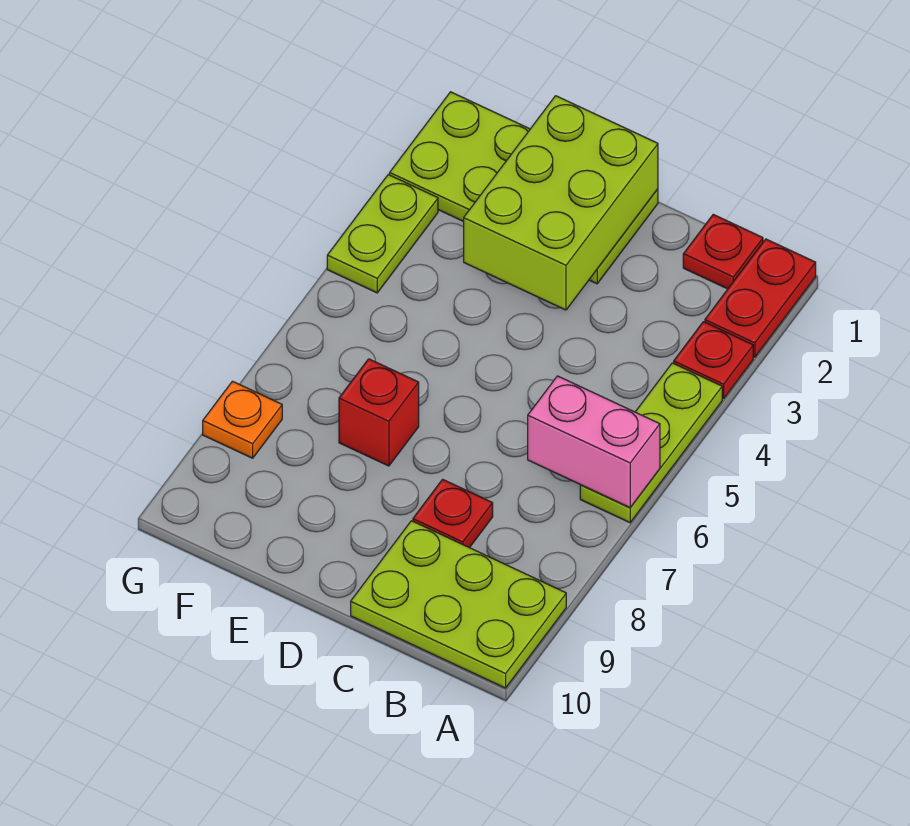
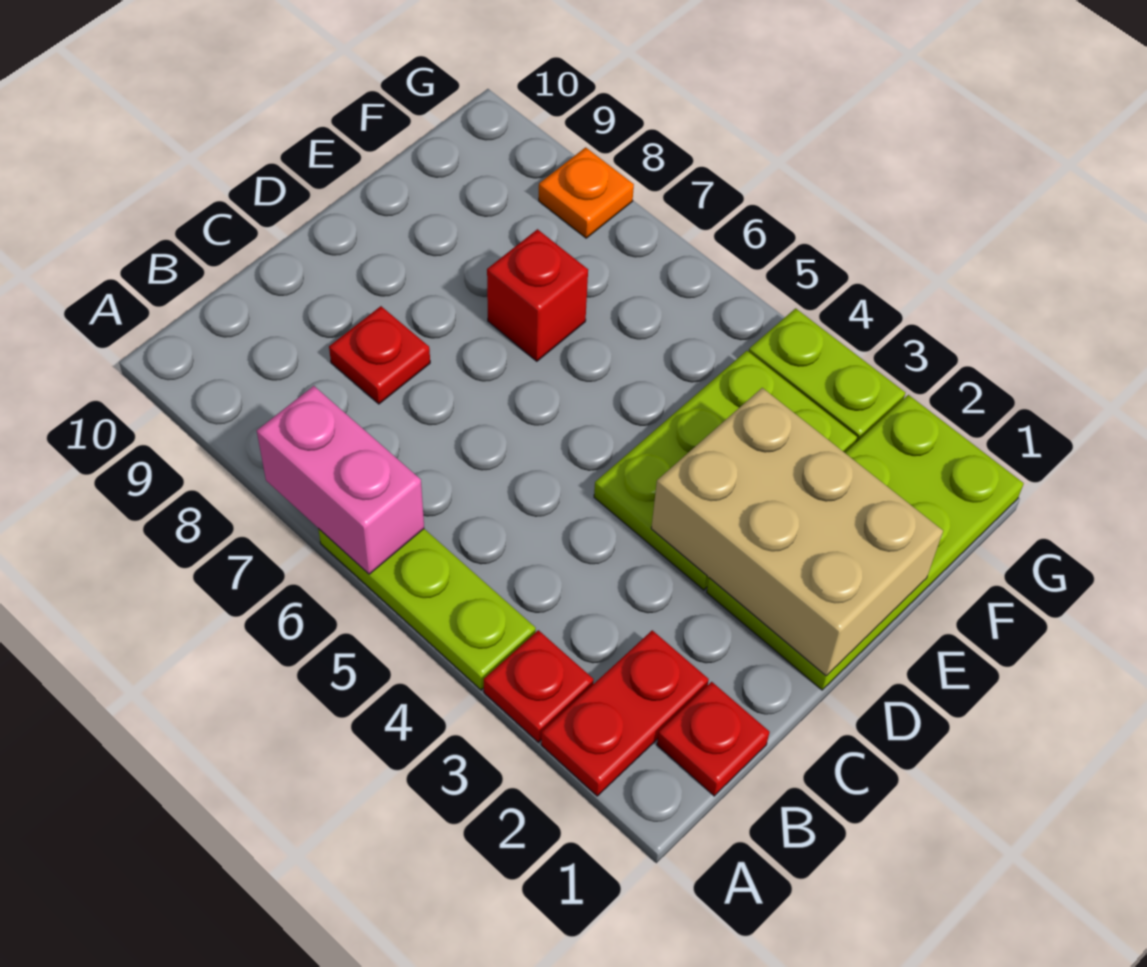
red 1x2 plate [705,239,816,357] -> red 1x2 plate turned to [541,630,709,796]
pink 1x2 brick [528,376,660,508] -> pink 1x2 brick turned to [257,386,424,574]
lime 2x3 plate [351,521,566,688] -> lime 2x3 plate moved to [594,351,857,590]
lime 2x3 brick [464,96,658,310] -> tan 2x3 brick [651,388,943,676]

